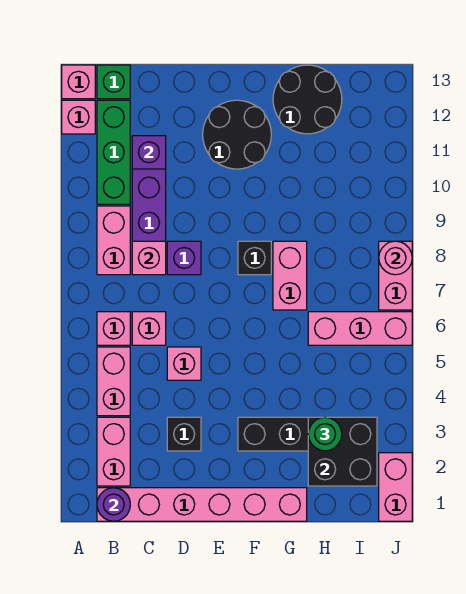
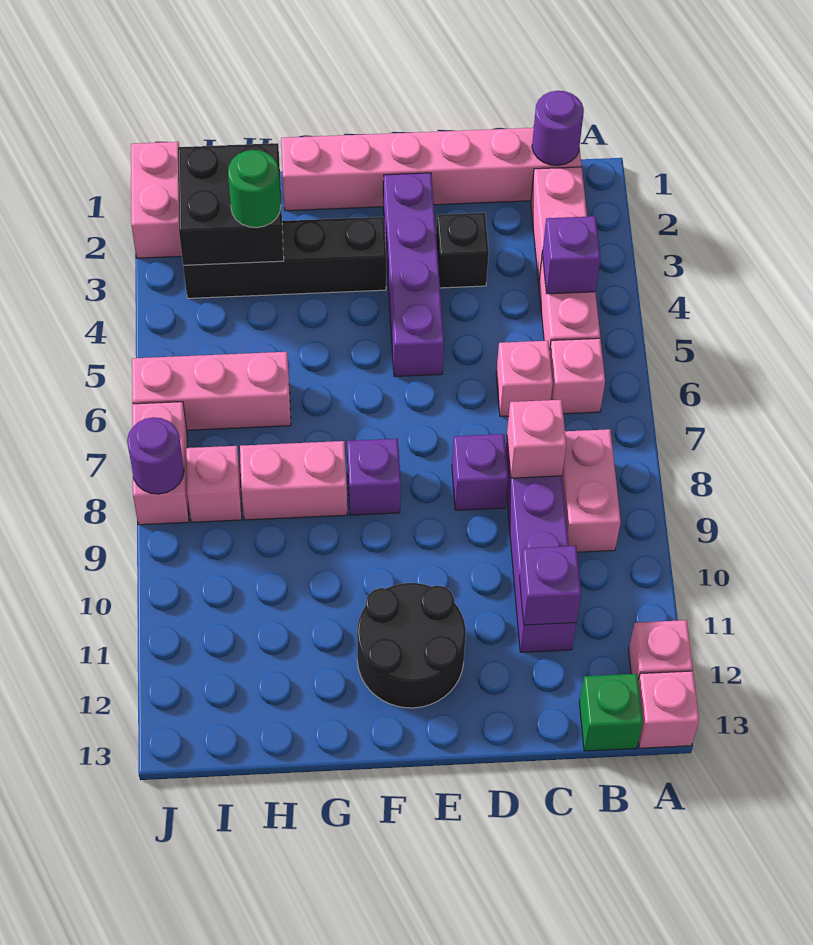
none -> purple 1x1 brick [542,216,600,294]
green 1x3 brick [97,100,130,204] -> none
pink 1x1 brick [167,347,201,380] -> pink 1x1 brick moved to [186,446,242,522]
none -> purple 1x4 brick [383,173,444,377]
black 1x1 brick [238,241,271,275] -> purple 1x1 brick [347,439,401,515]
pink 1x2 brick [273,241,307,310] -> pink 1x2 brick turned to [240,441,347,520]
black 2x2 round brick [273,65,342,134] -> none
pink 1x1 round brick [379,241,412,275] -> purple 1x1 round brick [127,417,184,494]

